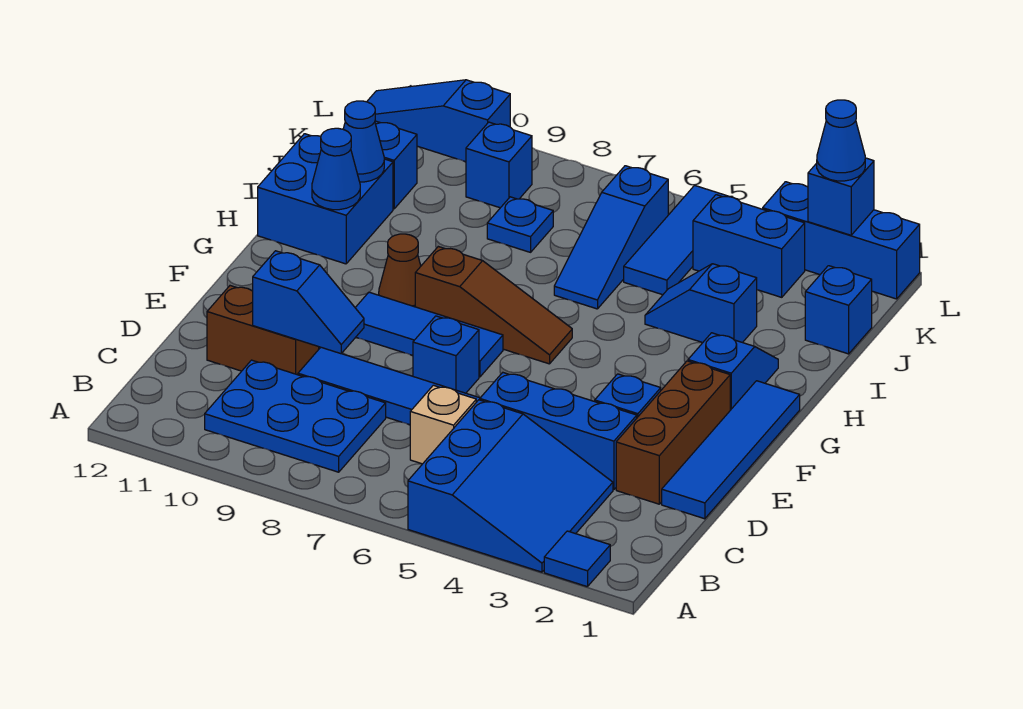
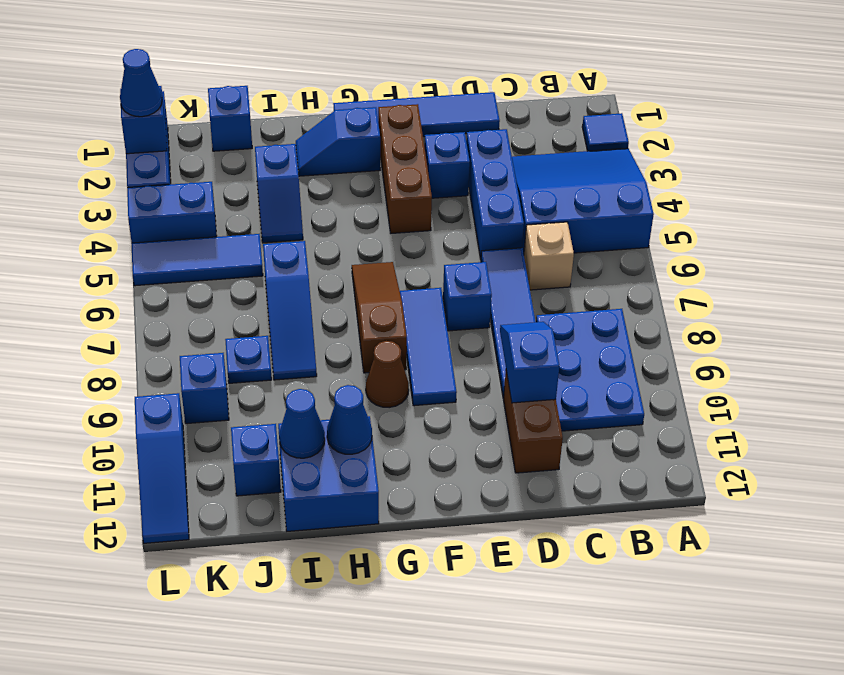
brown 1x3 brick [616,361,730,504] -> brown 1x3 brick turned to [378,104,432,234]
blue 1x3 slope [554,166,668,309] -> blue 1x3 slope turned to [263,241,317,380]
blue 1x2 brick [693,195,805,297] -> blue 1x2 brick turned to [127,182,217,243]

